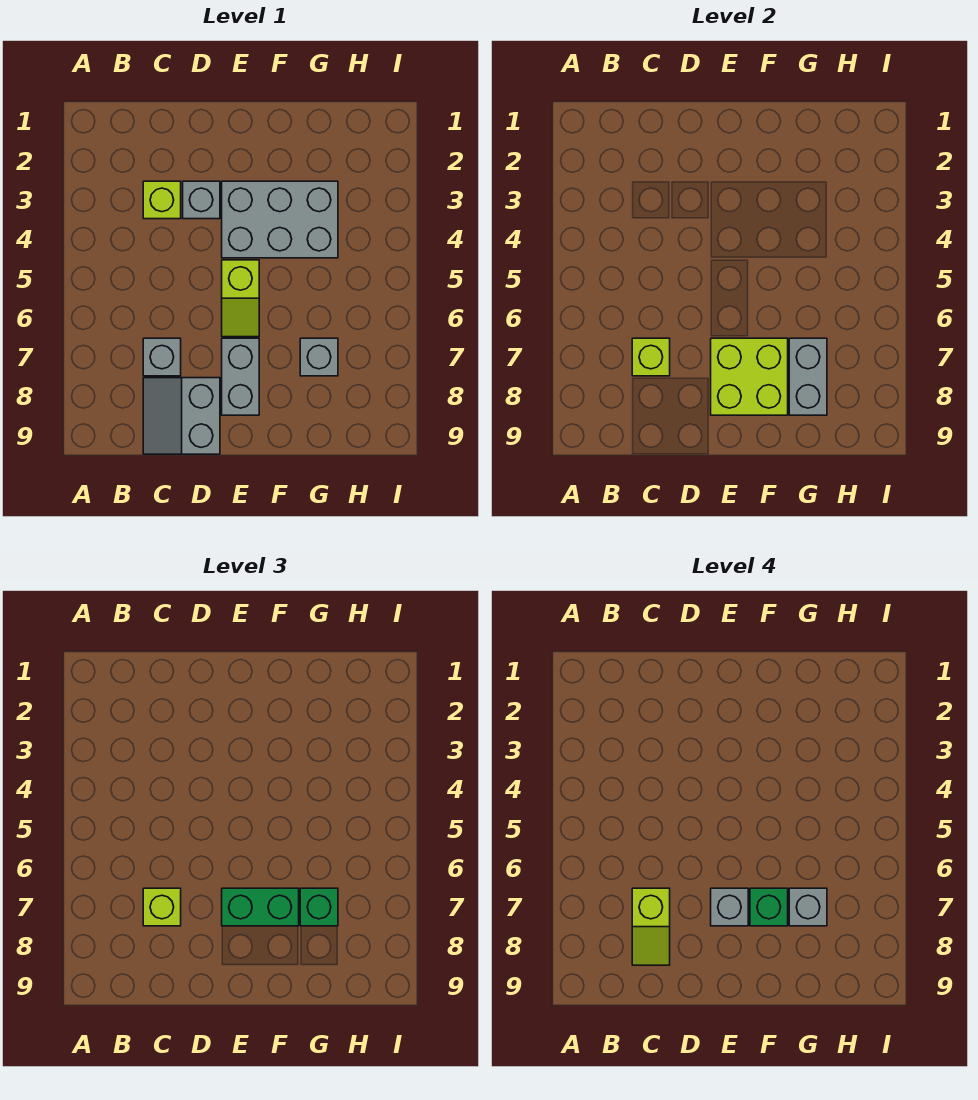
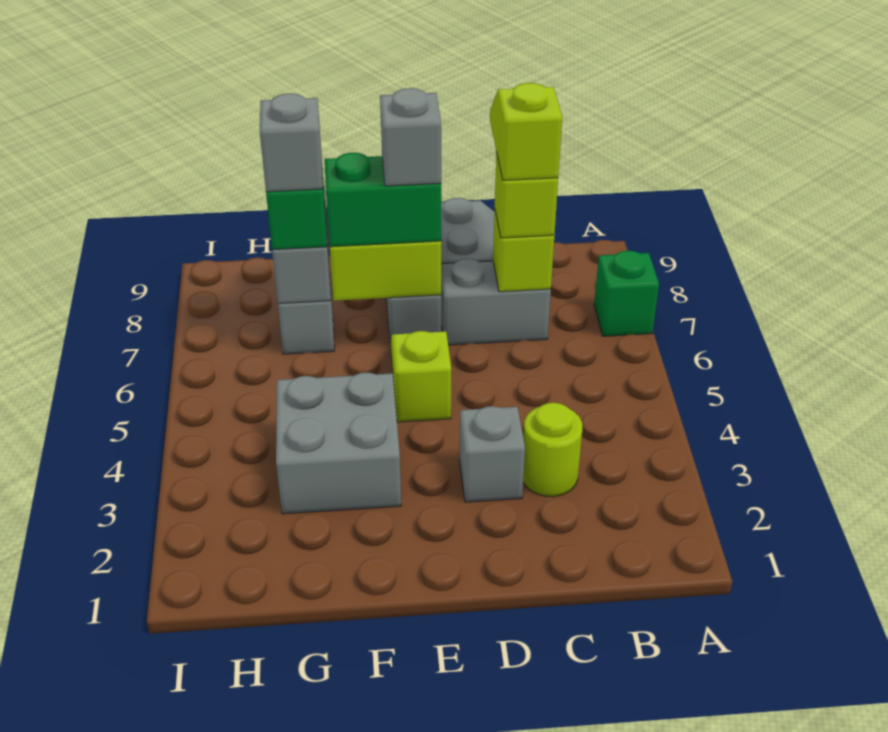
lime 1x1 brick [143,181,181,219] -> lime 1x1 round brick [523,403,582,496]
grey 1x1 brick [143,338,181,376] -> grey 1x2 brick [441,259,551,345]
grey 2x3 brick [222,181,338,258] -> grey 2x2 brick [276,373,401,514]
green 1x1 brick [750,888,788,926] -> green 1x1 brick moved to [594,251,659,336]

